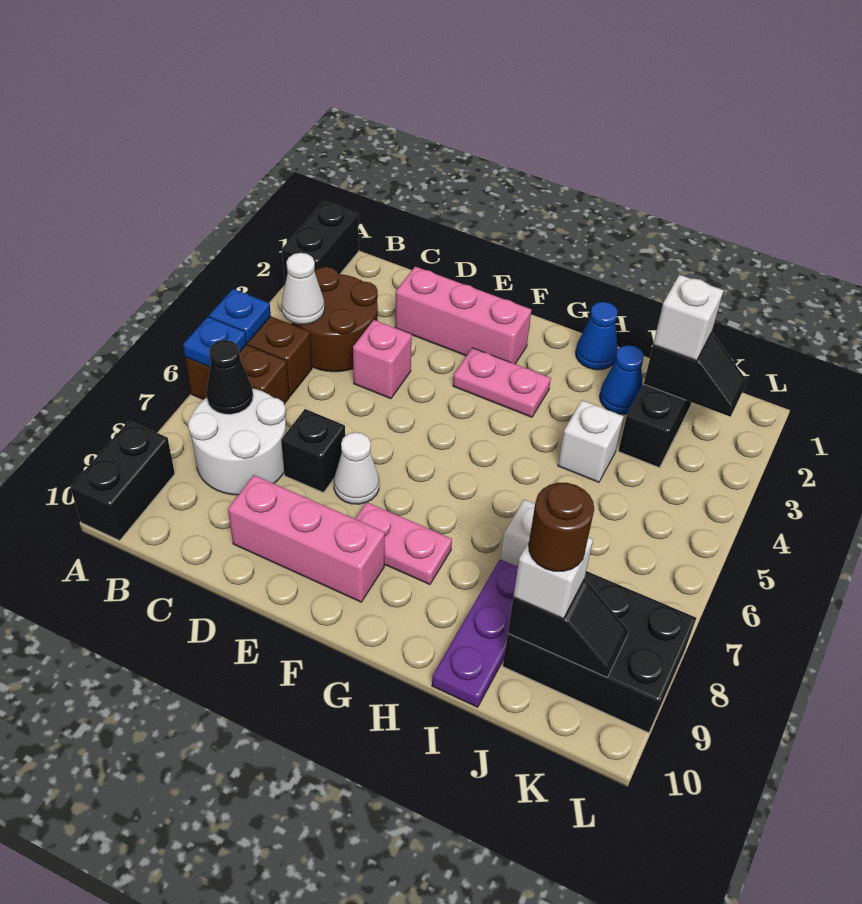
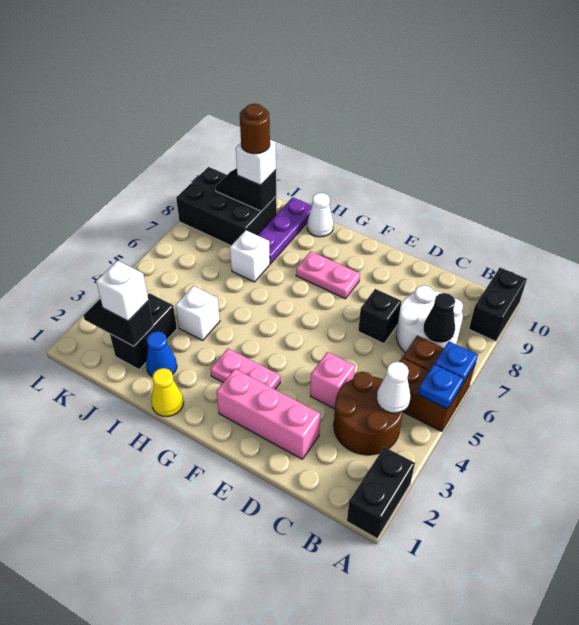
pink 1x3 brick [228,475,385,602] -> none
white 1x1 cone [334,432,379,504] -> white 1x1 cone moved to [307,193,333,237]
blue 1x1 cone [576,302,618,370] -> yellow 1x1 cone [151,368,183,417]

